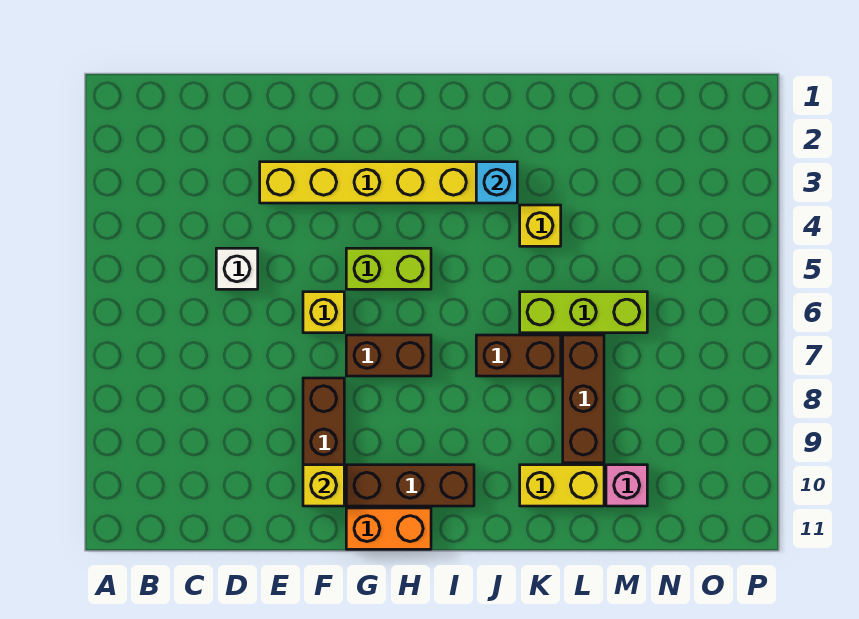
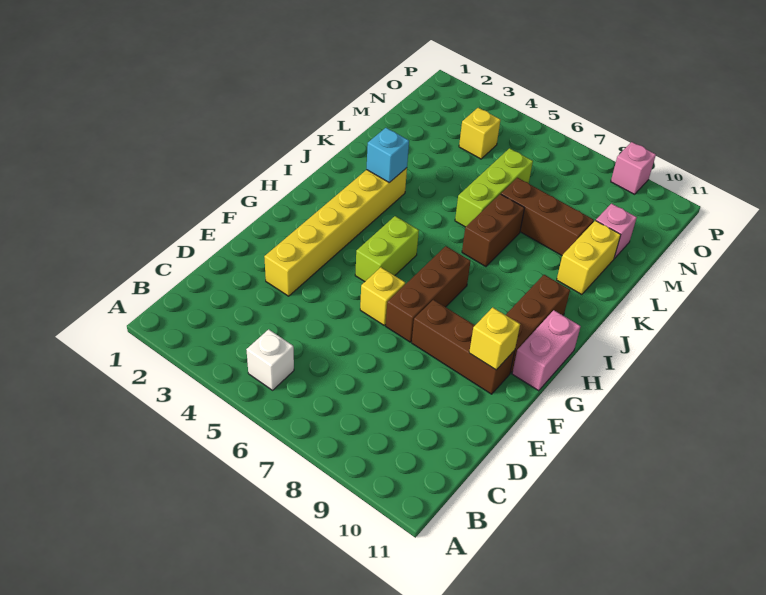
white 1x1 brick [216,248,258,289] -> white 1x1 brick moved to [246,329,294,390]
brown 1x2 brick [346,335,431,376] -> brown 1x3 brick [386,246,471,342]
orange 1x2 brick [346,508,431,549] -> pink 1x2 brick [512,310,581,391]
yellow 1x1 brick [520,205,561,246] -> yellow 1x1 brick moved to [459,108,500,159]
none -> pink 1x1 brick [611,142,656,194]

